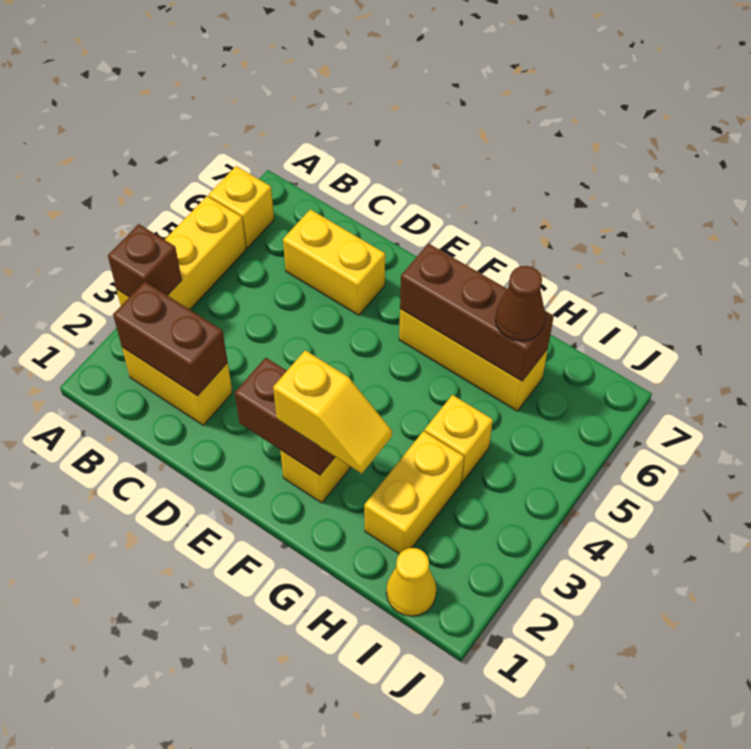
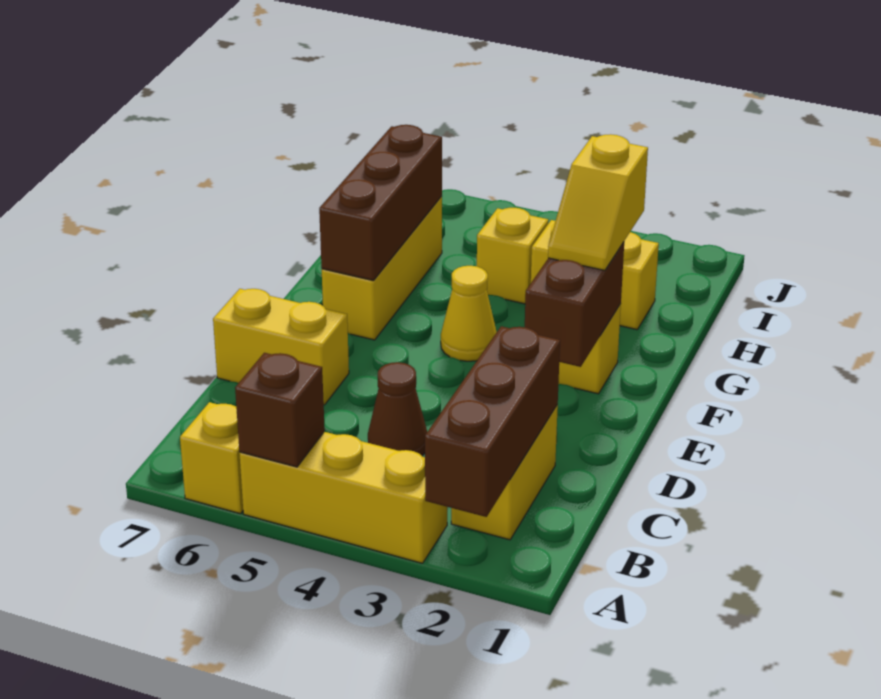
brown 1x1 brick [108,224,182,297] -> brown 1x1 brick moved to [235,353,325,467]
brown 1x2 brick [113,282,228,396] -> brown 1x3 brick [425,326,560,517]
yellow 1x2 brick [283,209,385,315] -> yellow 1x2 brick turned to [213,289,349,405]
yellow 1x2 slope [273,350,392,473] -> yellow 1x2 slope turned to [548,134,648,270]
brown 1x1 cone [495,266,545,341] -> brown 1x1 cone moved to [368,362,427,456]
yellow 1x1 cone [386,548,437,616] -> yellow 1x1 cone moved to [441,266,497,361]

